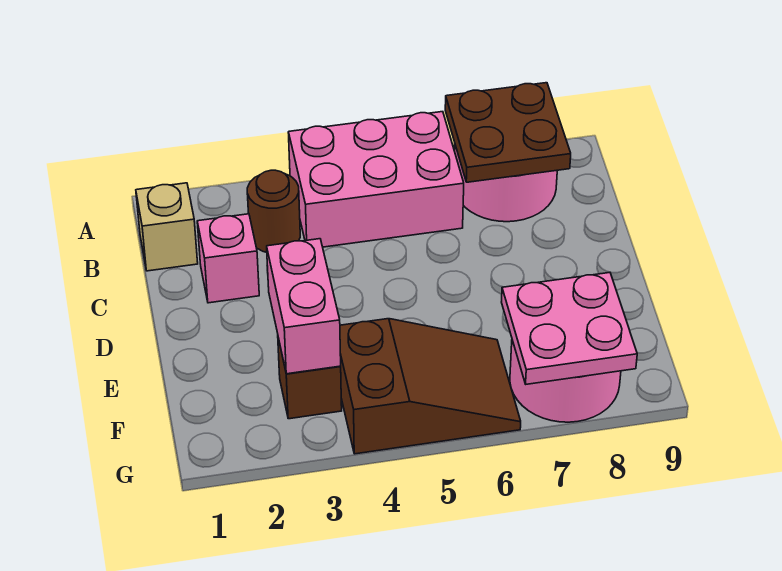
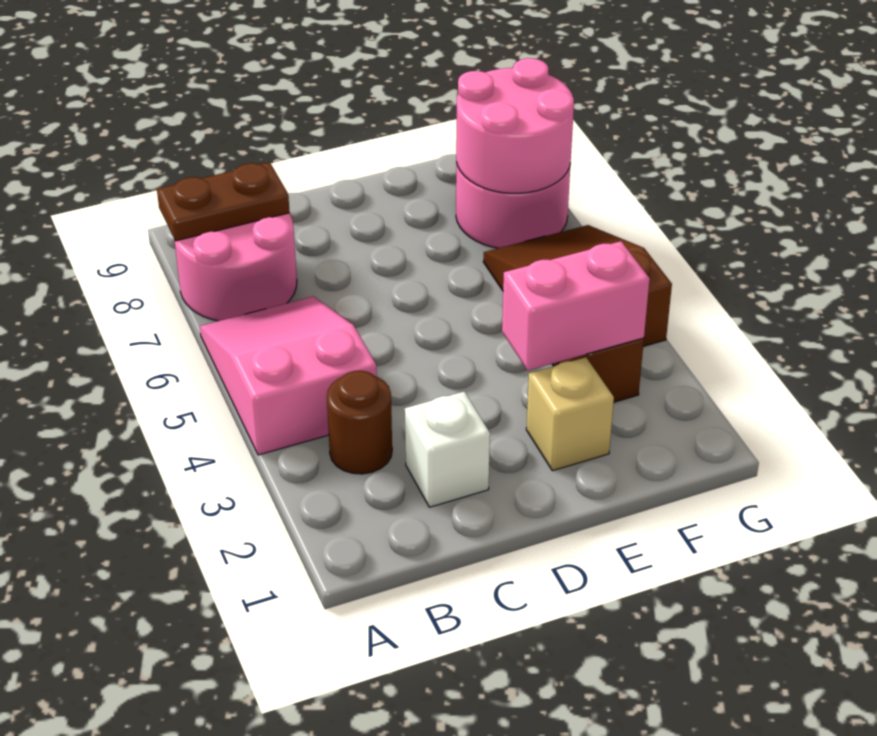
pink 2x3 brick [288,112,464,247] -> pink 2x3 slope [200,296,377,455]
brown 2x2 plate [445,83,571,182] -> brown 1x2 plate [157,162,290,241]
tan 1x1 brick [136,183,198,271] -> tan 1x1 brick moved to [526,357,614,471]
pink 1x1 brick [197,214,259,303] -> white 1x1 brick [405,392,490,507]
pink 2x2 plate [502,273,637,384] -> pink 2x2 round brick [456,58,574,193]

